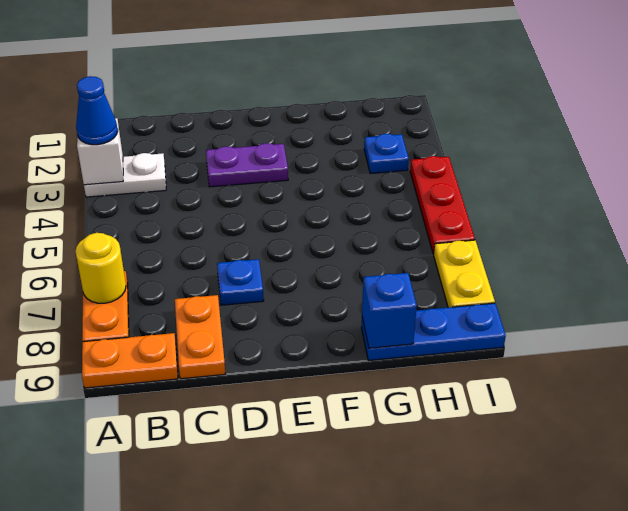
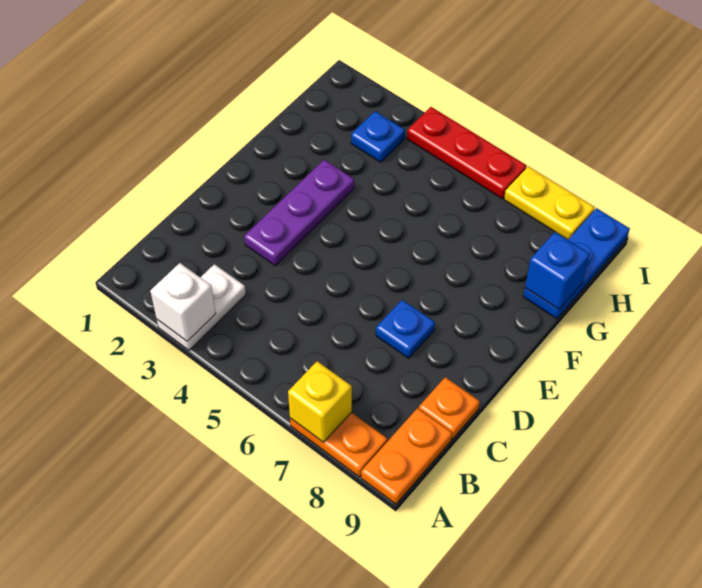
blue 1x1 cone [76,76,118,145] -> none
yellow 1x1 round brick [75,233,126,303] -> yellow 1x1 brick [288,361,352,443]
orange 1x2 plate [175,295,225,379] -> orange 1x1 plate [419,377,480,439]
purple 1x2 plate [206,143,288,187] -> purple 1x3 plate [244,160,354,266]

